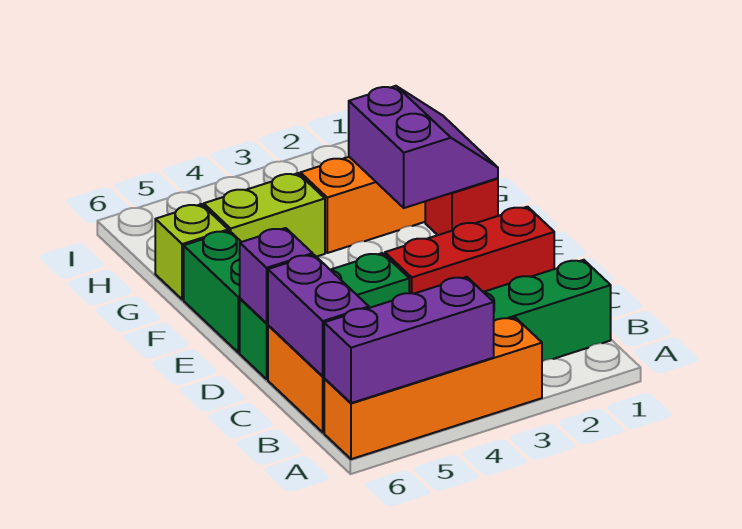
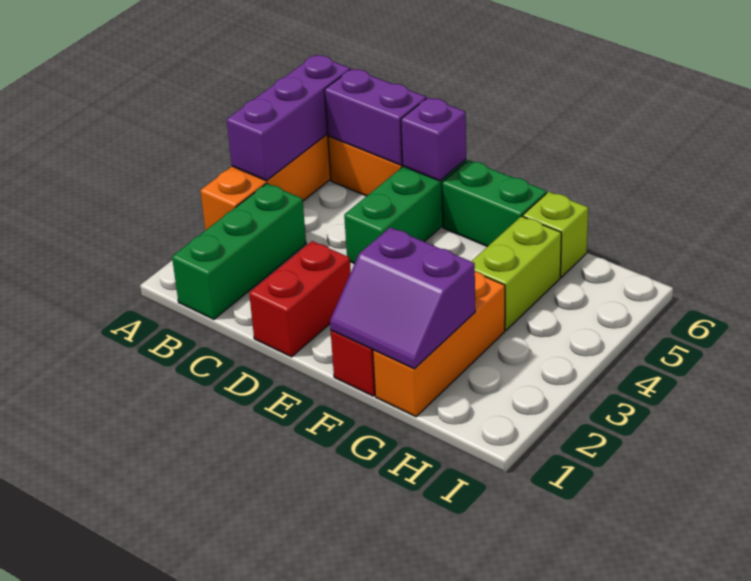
red 1x3 brick [385,207,554,294] -> red 1x2 brick [249,241,351,357]

